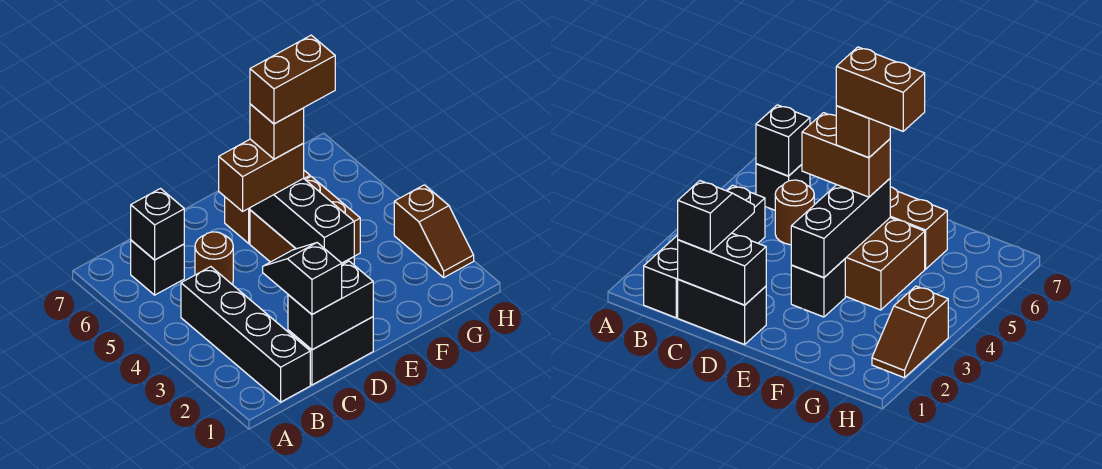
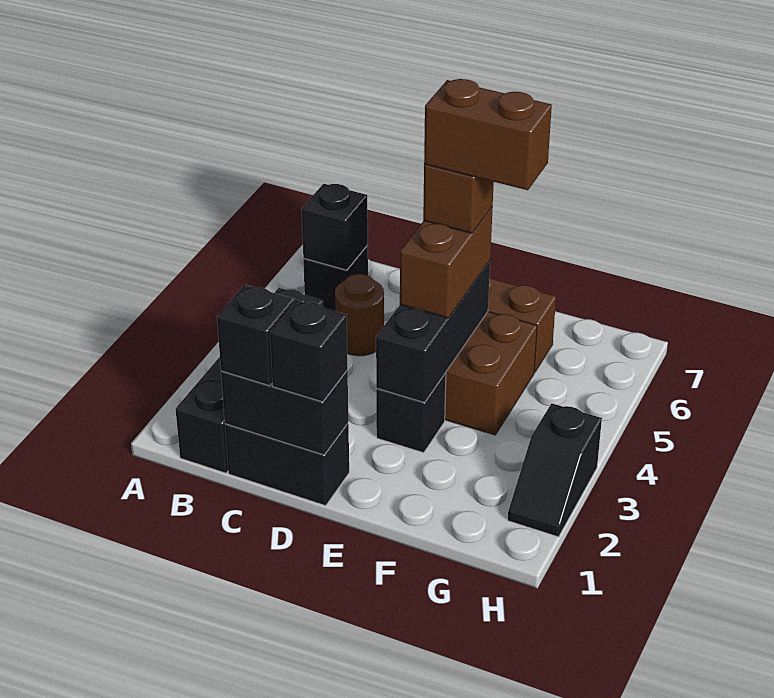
none -> black 1x1 brick [270,300,348,402]
brown 1x2 brick [219,139,304,211] -> brown 1x2 brick turned to [400,207,493,318]
brown 1x2 slope [394,185,474,277] -> black 1x2 slope [508,403,602,537]

